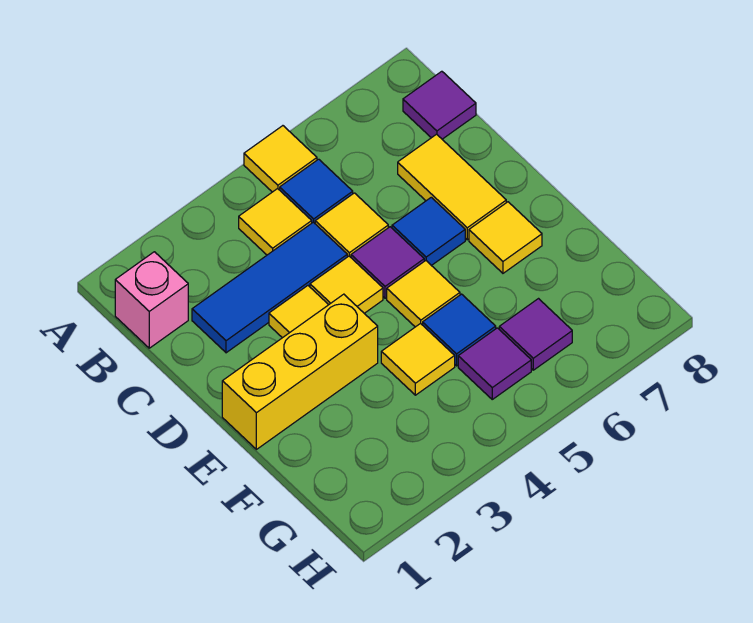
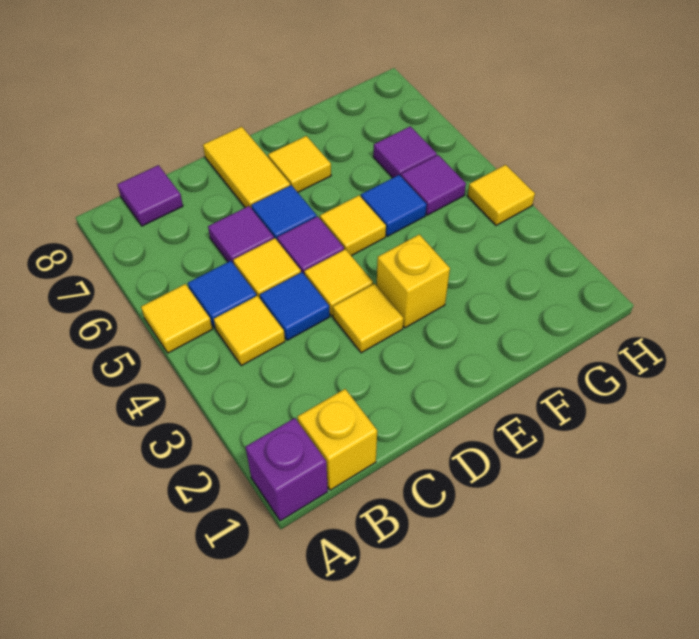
none -> purple 1x1 brick [245,418,328,521]
pink 1x1 brick [115,252,188,348] -> yellow 1x1 brick [298,389,377,490]
blue 1x3 tile [192,222,347,353] -> blue 1x1 tile [260,272,330,340]
none -> purple 1x1 tile [208,206,274,264]
yellow 1x2 tile [398,134,506,240] -> yellow 1x2 tile turned to [203,127,290,209]
yellow 1x3 brick [222,294,378,449] -> yellow 1x1 brick [377,234,450,328]
yellow 1x1 tile [381,323,455,395] -> yellow 1x1 tile moved to [468,165,535,226]

